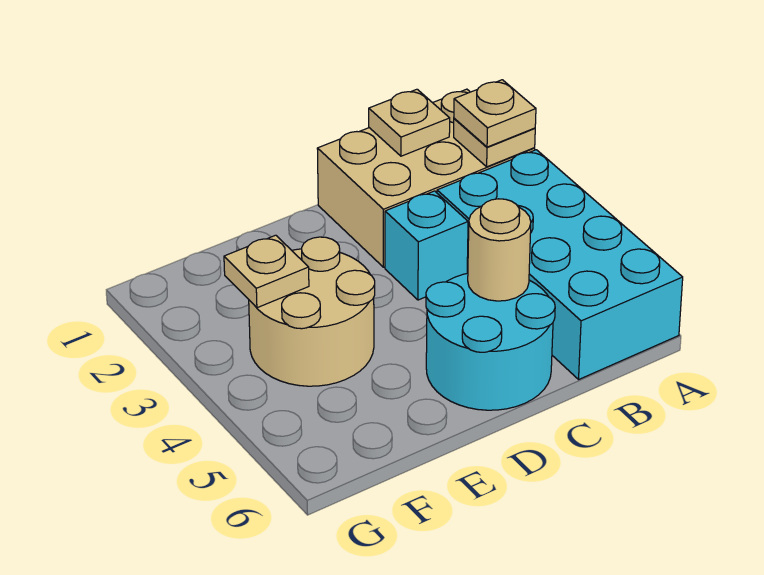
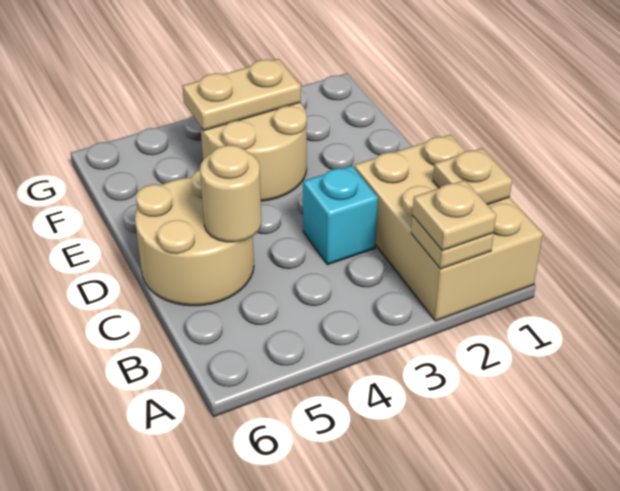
cyan 2x4 brick [437,150,683,379] -> none
cyan 2x2 round brick [426,273,555,410] -> tan 2x2 round brick [135,170,254,306]
tan 1x1 plate [224,235,309,308] -> tan 1x2 plate [182,59,301,131]

